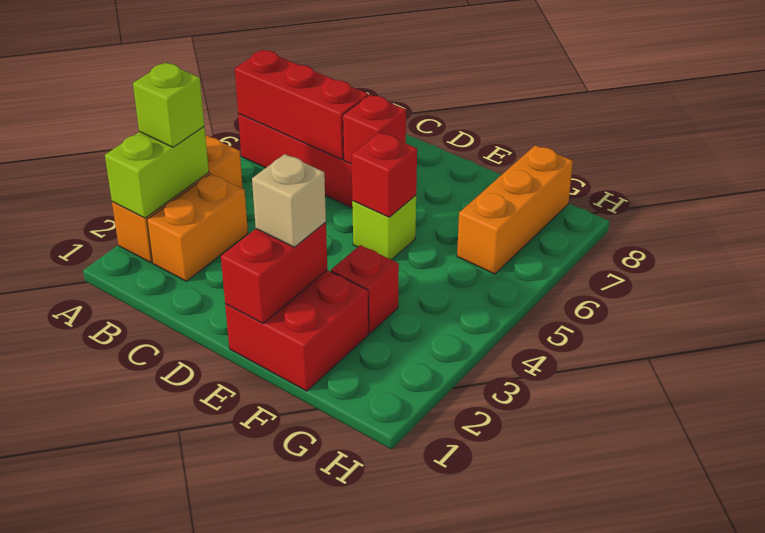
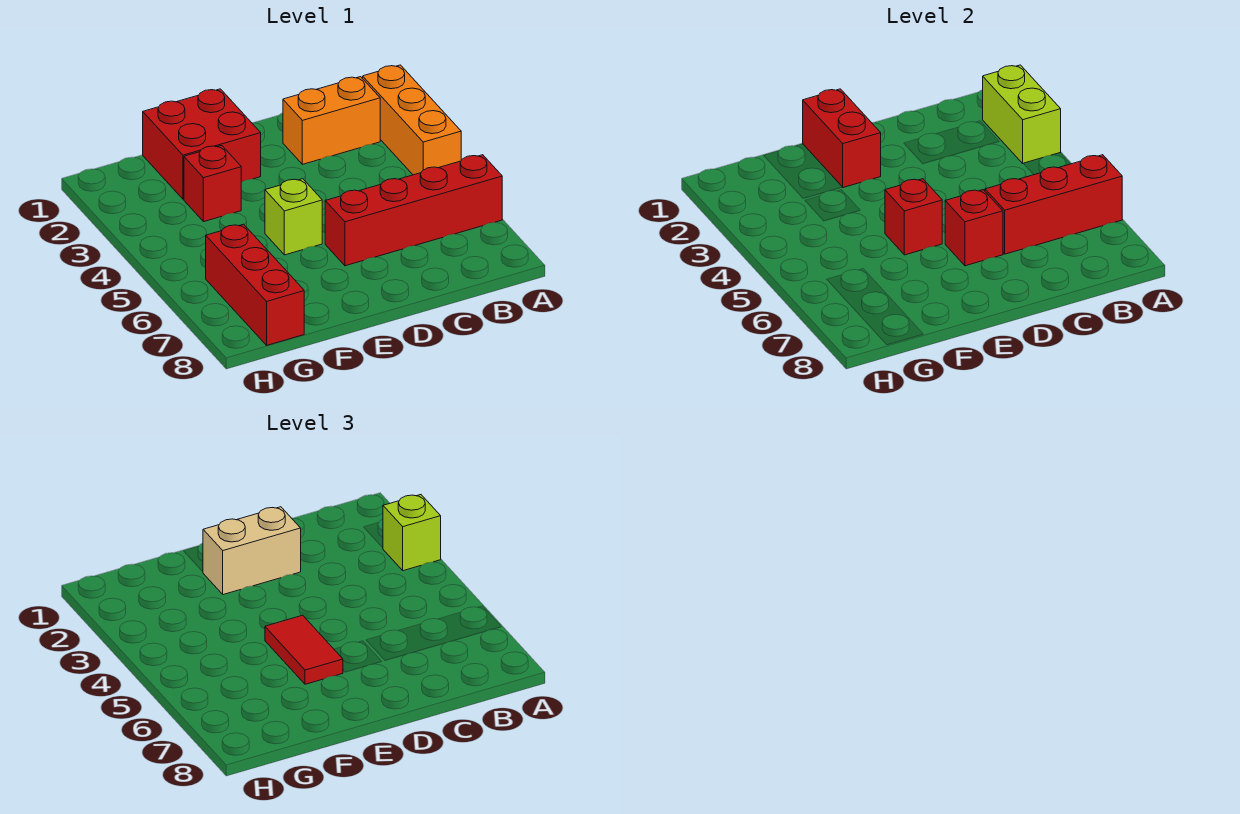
orange 1x2 brick [147,174,248,281] -> orange 1x2 brick turned to [283,77,380,164]
tan 1x1 brick [252,154,326,247] -> tan 1x2 brick [203,507,301,595]
none -> red 1x2 tile [265,615,343,684]
orange 1x3 brick [457,145,573,274] -> red 1x3 brick [206,224,304,345]

